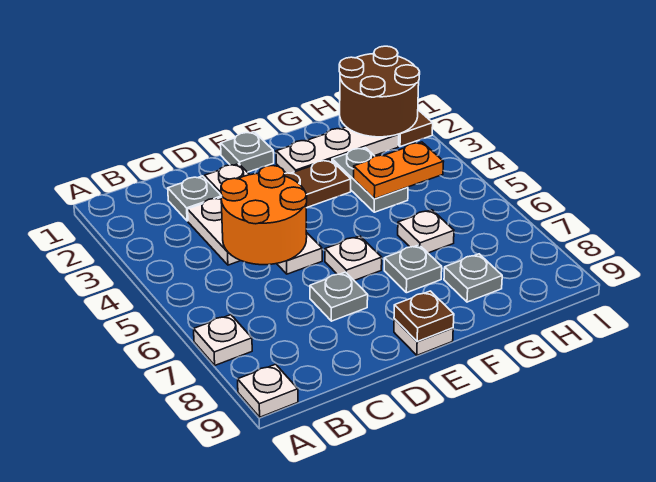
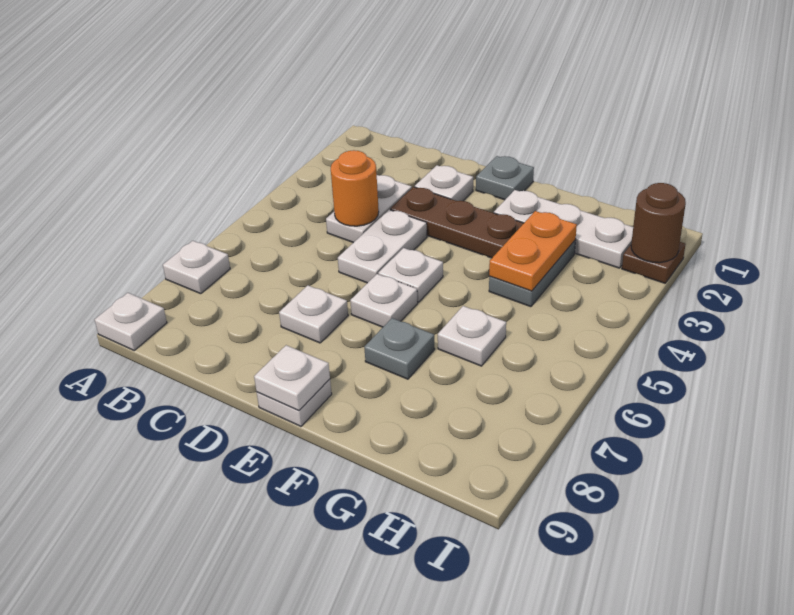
grey 1x1 plate [168,176,222,221] -> none
orange 2x2 round brick [221,166,307,265] -> orange 1x1 round brick [331,150,379,226]
grey 1x1 plate [310,272,368,321] -> white 1x1 plate [279,285,348,343]
none -> white 1x1 plate [378,248,443,302]
brown 1x1 plate [394,291,454,341] -> white 1x1 plate [254,345,330,411]
orange 1x2 plate [354,142,444,199] -> orange 1x2 plate turned to [489,211,577,291]
grey 1x1 plate [444,254,502,302] -> none
brown 2x2 round brick [339,46,420,137] -> brown 1x1 round brick [631,183,686,263]

